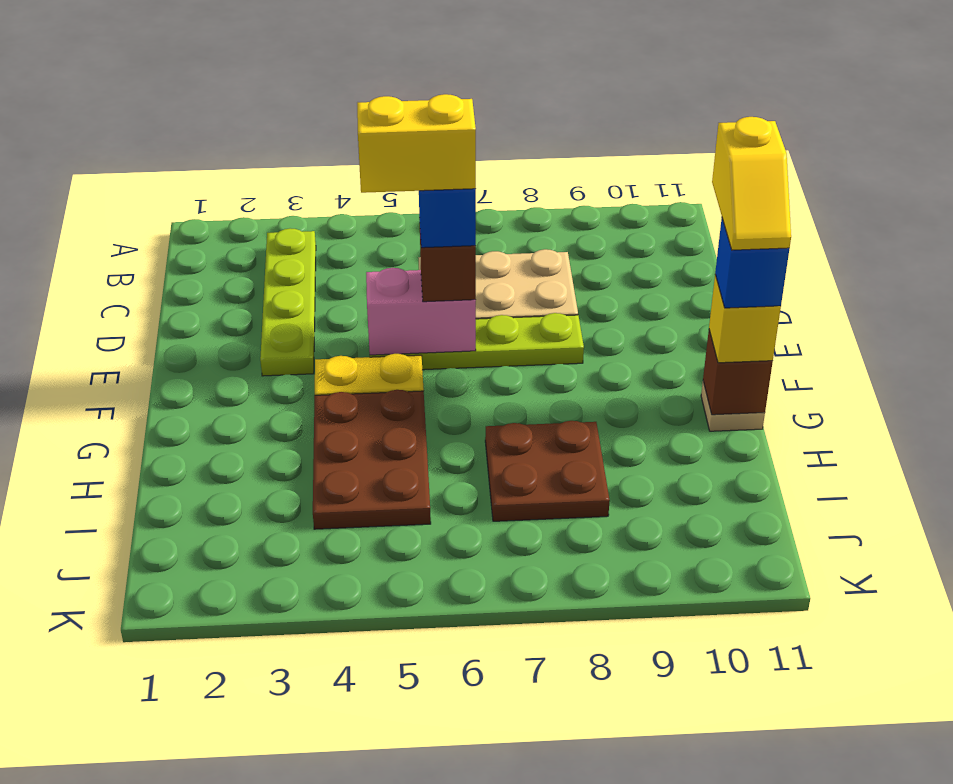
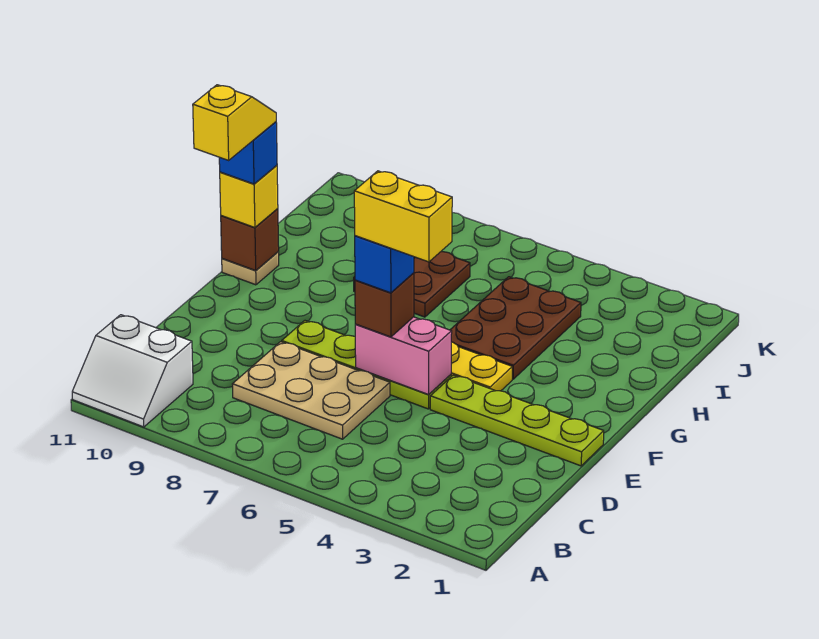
none -> white 2x2 slope [72,315,193,427]
lime 1x4 plate [260,228,316,376] -> lime 1x4 plate turned to [430,375,604,466]

